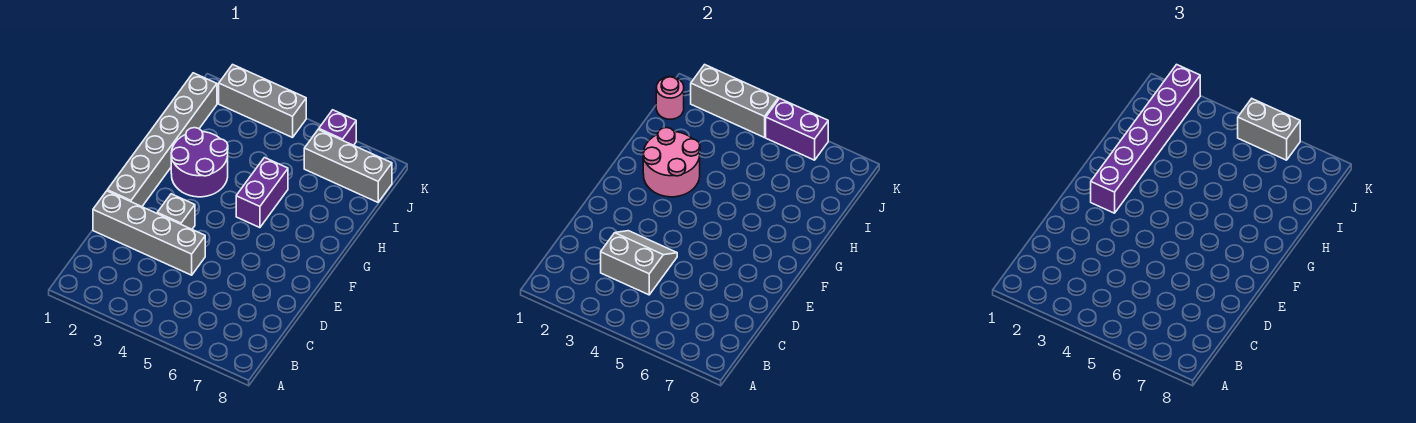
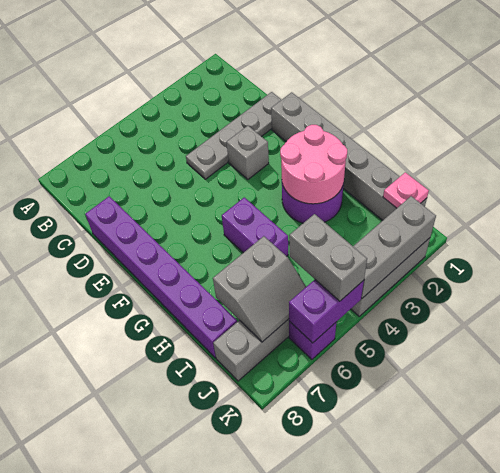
grey 2x2 slope [601,231,677,295] -> grey 2x2 slope moved to [213,236,306,342]
grey 1x4 brick [93,191,205,275] -> grey 1x4 plate [186,92,281,179]
purple 1x6 brick [1091,65,1200,213] -> purple 1x6 brick moved to [85,196,237,358]
pink 1x1 round brick [656,77,684,119] -> pink 1x1 plate [383,172,429,208]
grey 1x2 brick [1238,99,1300,160] -> grey 1x2 brick turned to [289,214,367,301]

